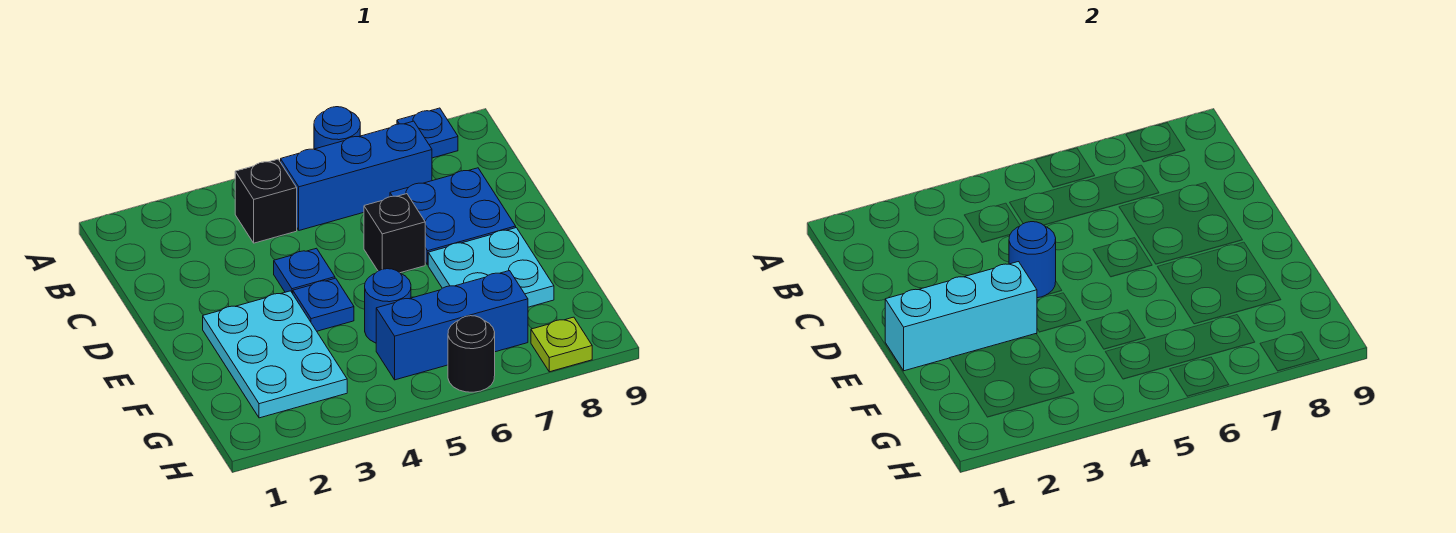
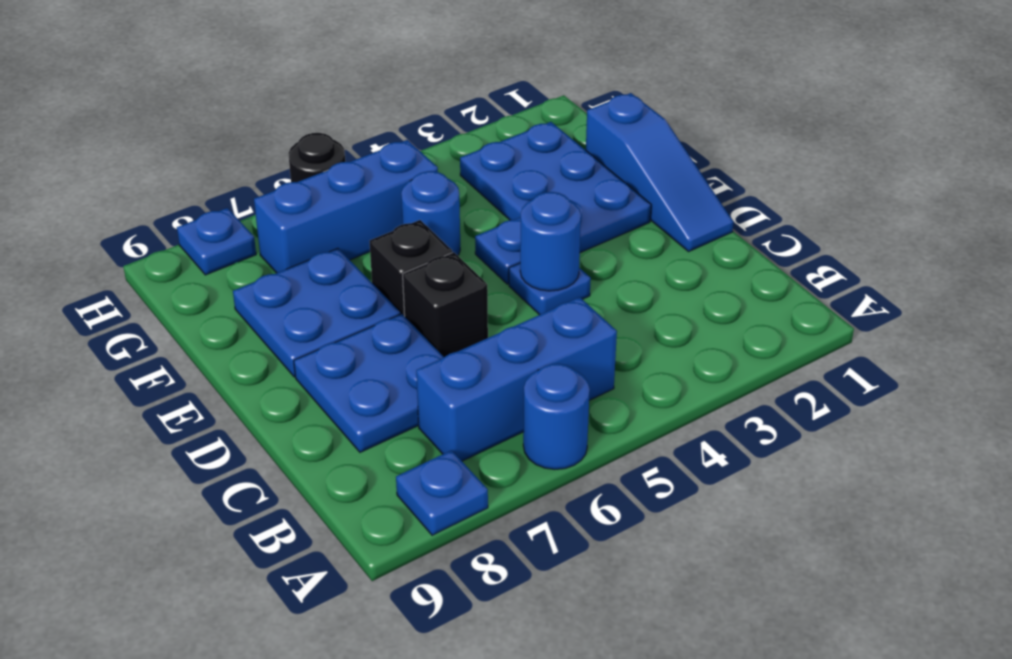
black 1x1 brick [235,159,297,243] -> black 1x1 brick moved to [370,220,452,316]
none -> blue 1x3 slope [586,93,733,252]
cyan 1x3 brick [885,262,1037,371] -> none
cyan 2x3 plate [203,291,347,418] -> blue 2x3 plate [460,122,651,253]
cyan 2x2 plate [428,228,554,307] -> blue 2x2 plate [233,248,400,377]
lime 1x1 plate [531,317,592,372] -> blue 1x1 plate [177,208,256,275]

